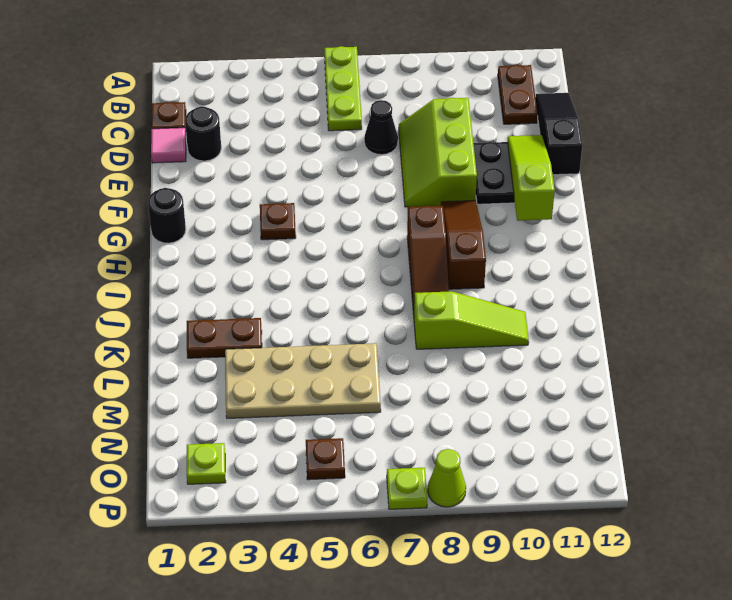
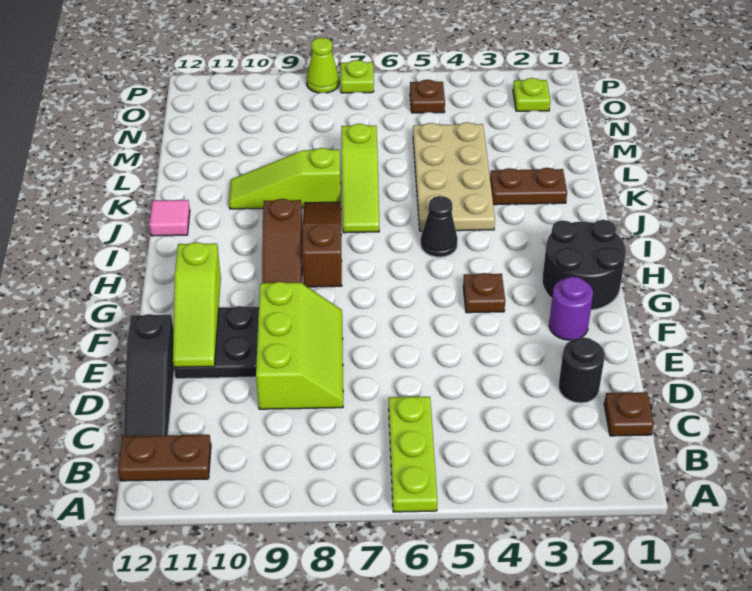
brown 1x2 plate [498,65,538,124] -> brown 1x2 plate turned to [118,435,211,481]
pink 1x1 tile [151,128,186,163] -> pink 1x1 tile moved to [149,200,190,236]
black 1x1 cone [364,100,398,155] -> black 1x1 cone moved to [421,196,458,257]
none -> purple 1x1 round brick [549,276,593,340]
black 1x1 round brick [148,188,186,243] -> black 2x2 round brick [542,220,626,310]
none -> lime 1x3 slope [341,124,379,233]
tan 2x4 plate [225,343,381,418] -> tan 2x4 plate turned to [413,122,495,231]

